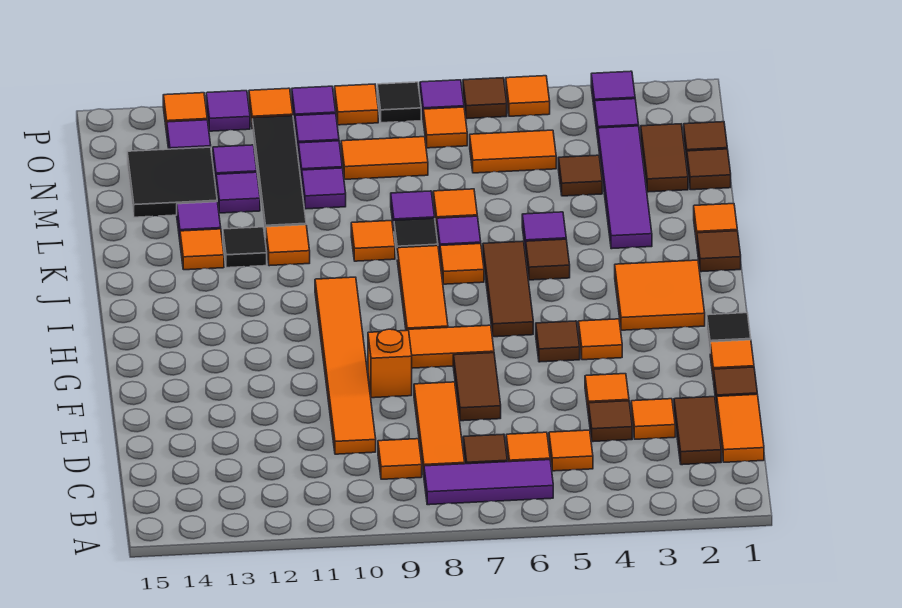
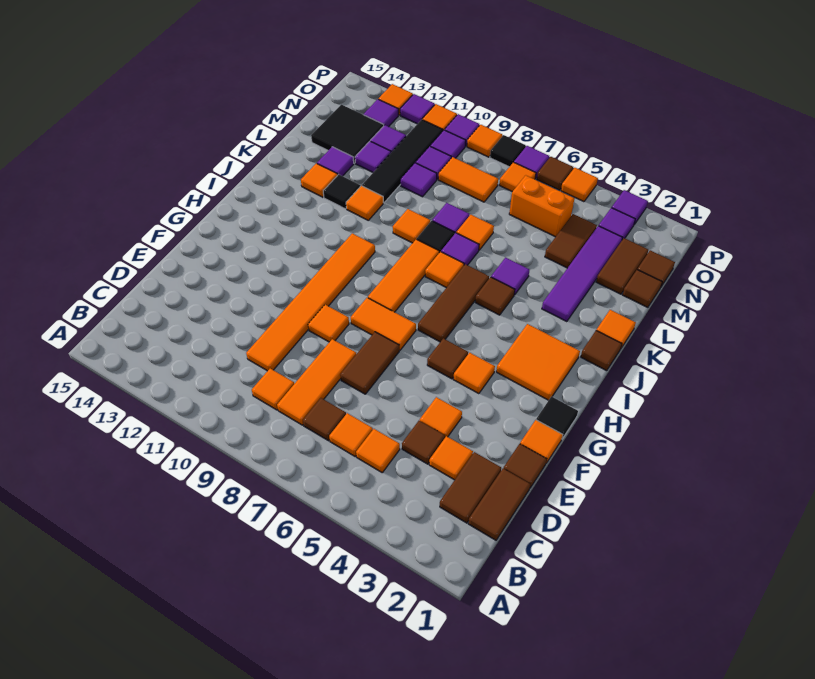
purple 1x3 tile [424,460,553,505] -> none
orange 1x2 tile [717,394,764,462] -> brown 1x2 tile [468,468,530,540]
orange 1x1 brick [368,329,412,398] -> orange 1x1 tile [308,305,349,342]
brown 1x1 tile [558,155,602,196] -> brown 1x2 tile [545,214,597,268]
orange 1x2 tile [470,130,556,173] -> orange 1x2 brick [509,175,574,237]

